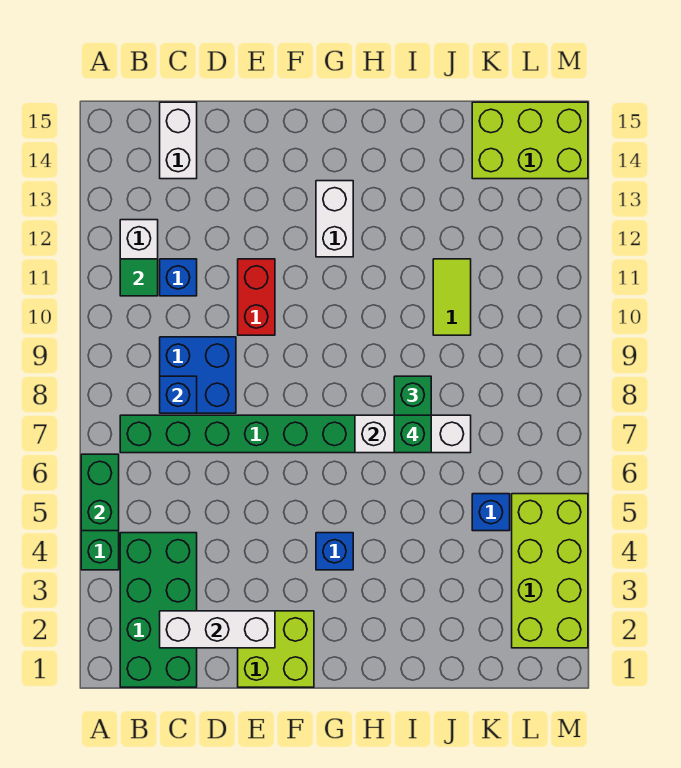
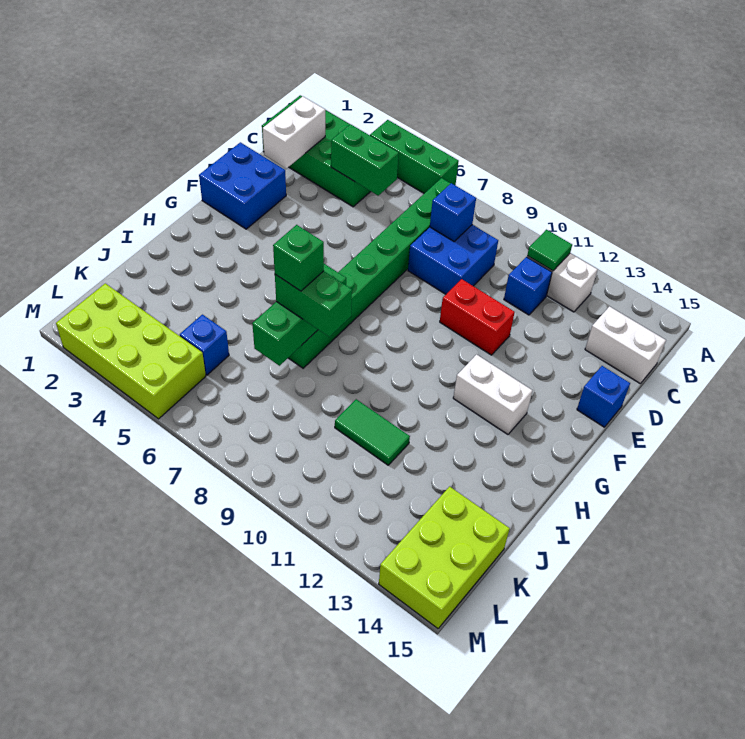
green 1x2 brick [81,454,119,531] -> green 1x2 brick moved to [331,124,399,195]
white 1x3 brick [160,611,275,648] -> white 1x2 brick [263,96,325,169]
lime 2x2 brick [238,611,314,687] -> blue 2x2 brick [199,142,286,229]
blue 1x1 brick [316,533,353,570] -> blue 1x1 brick moved to [577,366,630,427]
white 1x3 brick [355,415,471,453] -> green 1x3 brick [252,264,346,366]
lime 1x2 tile [433,259,471,335] -> green 1x2 tile [335,399,410,465]

